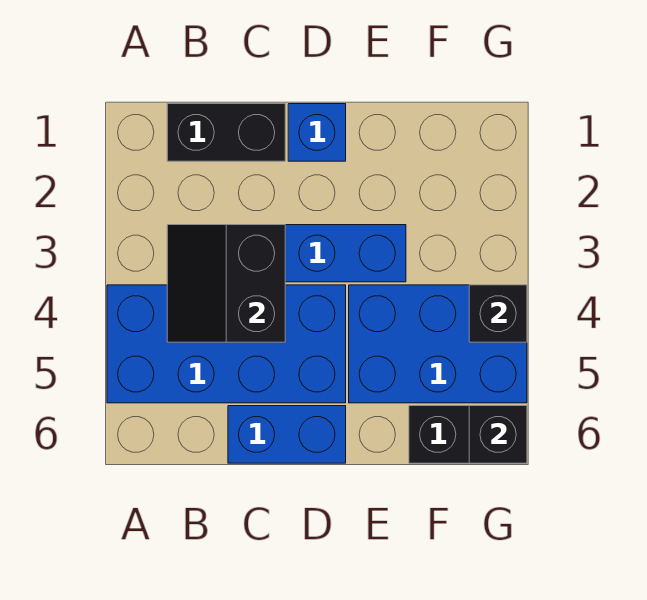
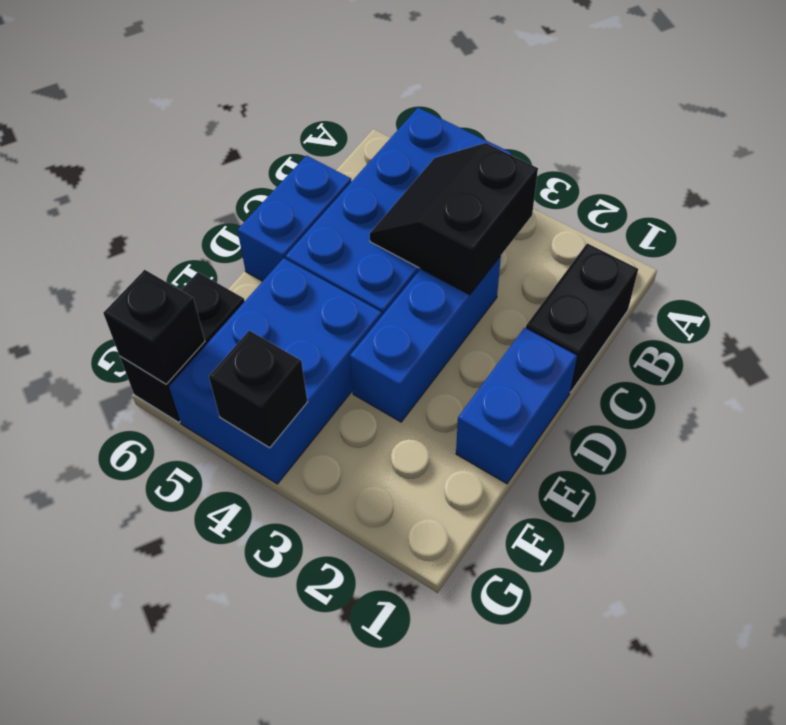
black 2x2 slope [167,225,285,342] -> black 2x2 slope turned to [370,143,538,295]
blue 1x1 brick [288,104,346,161] -> blue 1x2 brick [456,328,577,484]

